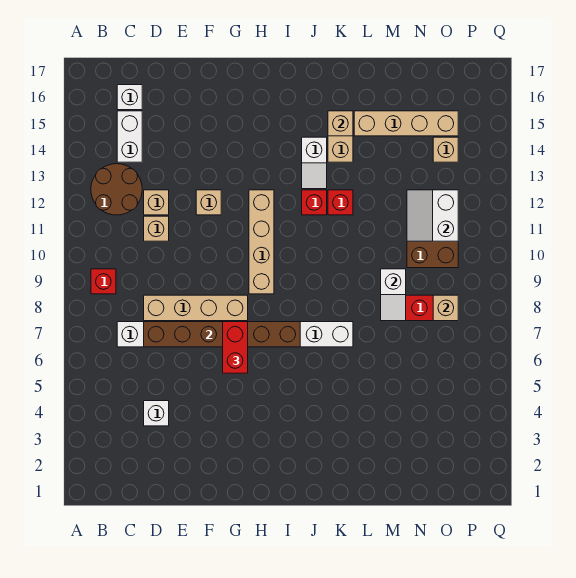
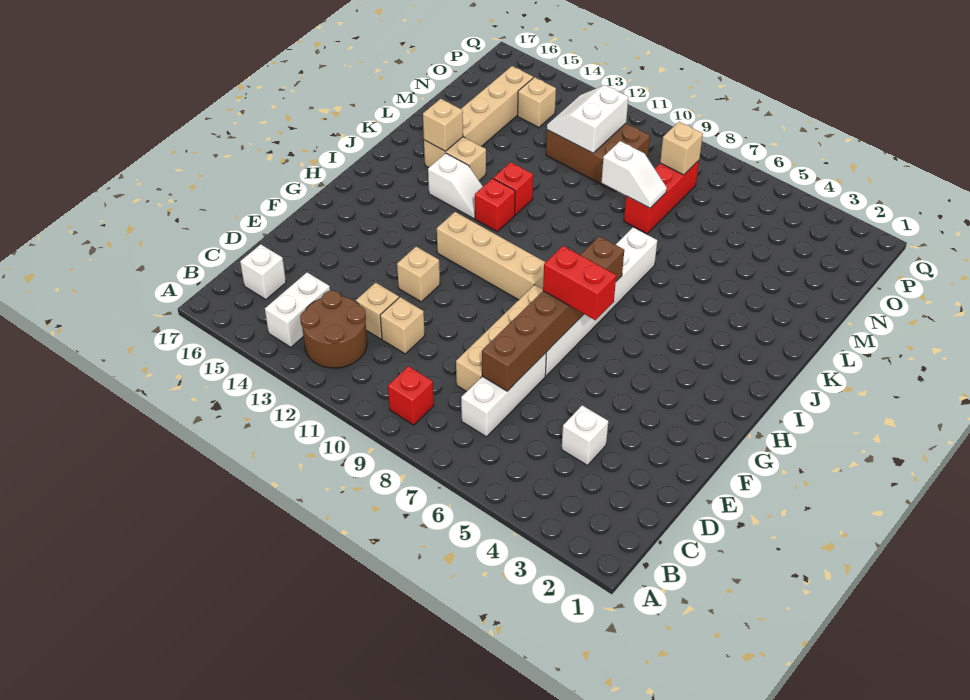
white 1x2 brick [117,111,142,162] -> white 1x2 brick turned to [265,272,330,347]
white 2x2 slope [407,190,458,241] -> white 2x2 slope turned to [547,85,628,153]

